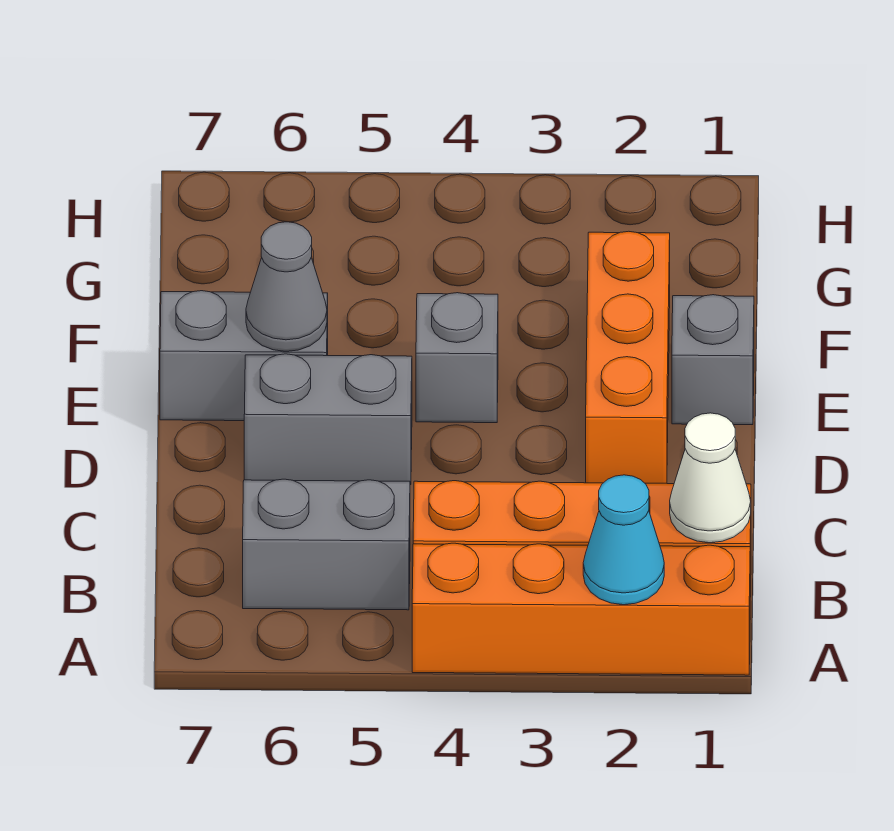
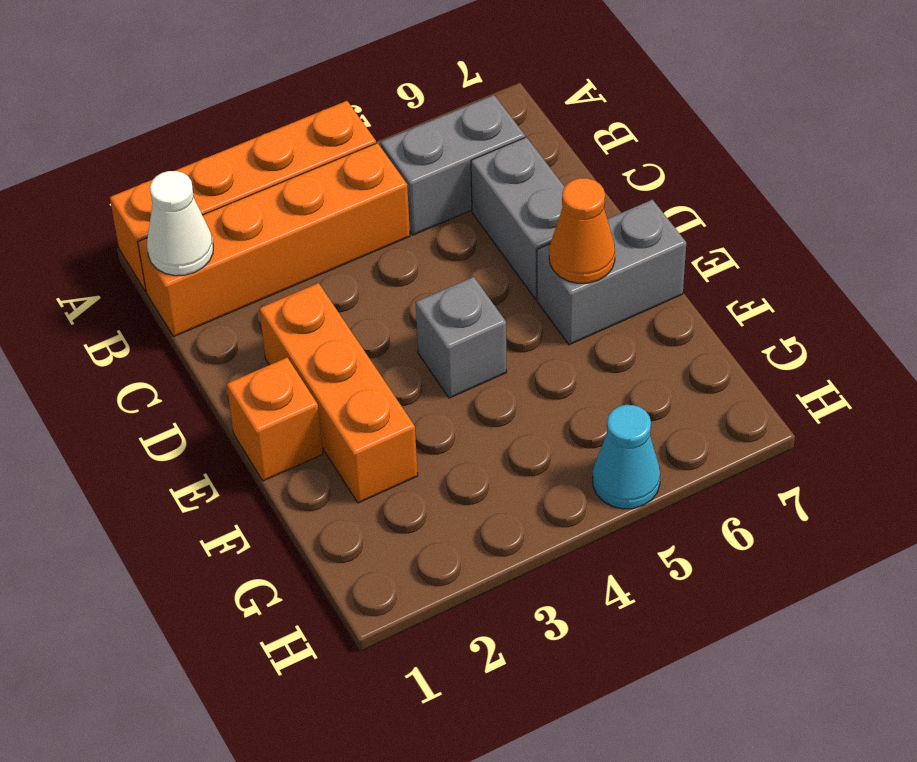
cyan 1x1 cone [583,475,664,605] -> cyan 1x1 cone moved to [593,405,660,509]
grey 1x2 brick [244,354,412,485] -> grey 1x2 brick turned to [471,137,564,299]
grey 1x1 brick [672,295,754,425] -> orange 1x1 brick [227,358,323,481]
grey 1x1 cone [246,222,327,351] -> orange 1x1 cone [549,178,615,283]

